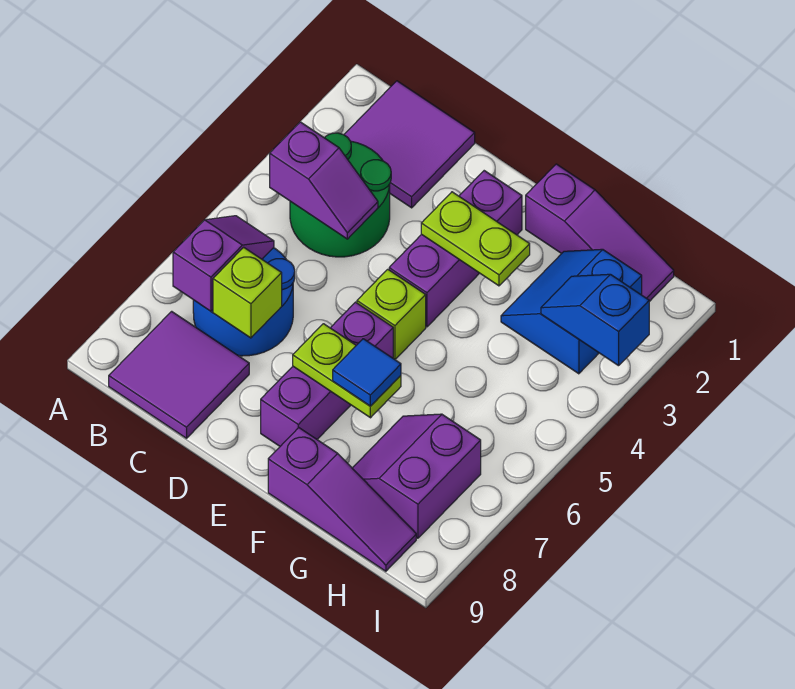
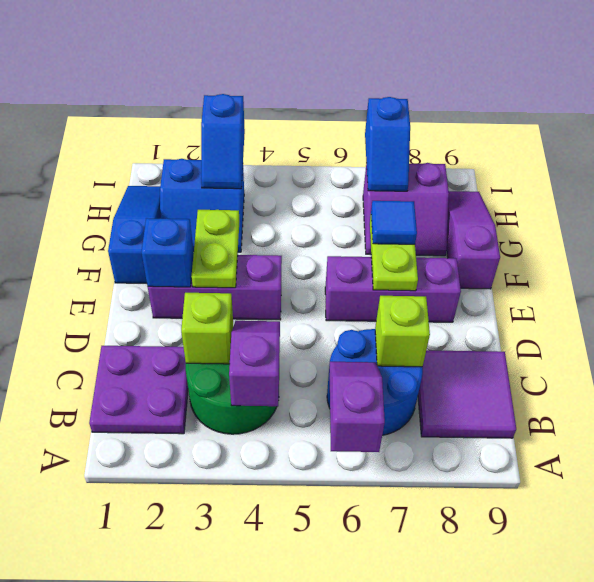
purple 2x2 tile [344,81,475,208] -> purple 2x2 plate [89,346,188,434]
purple 1x2 slope [173,216,274,311] -> purple 1x2 slope turned to [329,362,385,452]
none -> blue 1x1 brick [142,218,194,287]
lime 1x1 brick [357,269,426,359] -> lime 1x1 brick moved to [181,293,233,364]
purple 1x3 slope [526,164,674,302] -> blue 1x3 slope [108,186,160,283]
none -> blue 1x2 slope [365,97,410,191]

